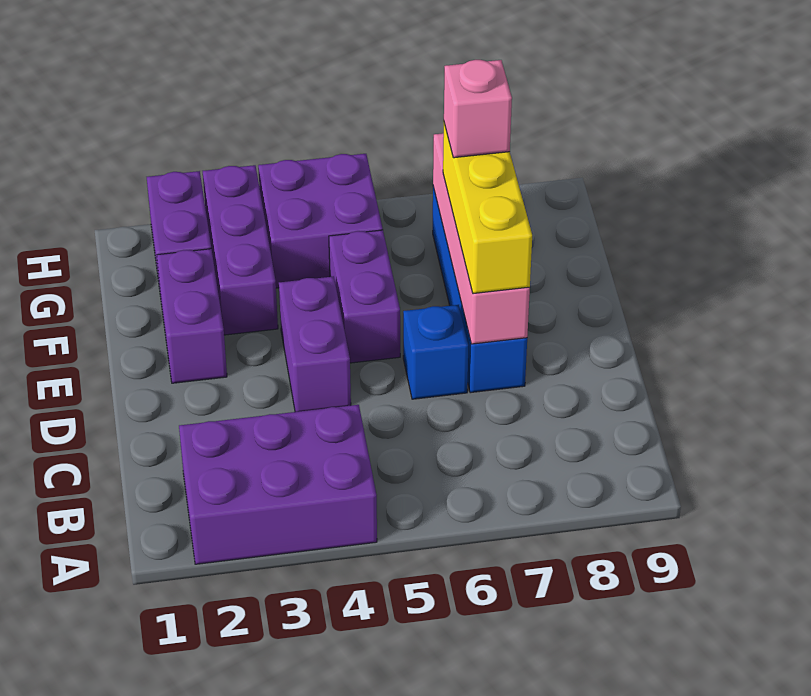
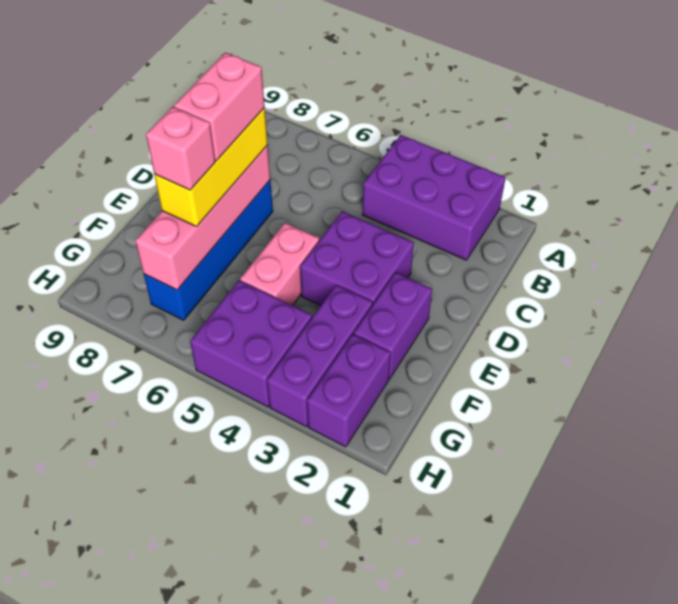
purple 1x2 brick [279,276,351,412] -> purple 2x2 brick [300,211,414,306]
blue 1x1 brick [403,305,468,399] -> none
none -> pink 1x2 brick [174,53,265,161]
purple 1x2 brick [329,230,400,363] -> pink 1x2 brick [240,223,319,305]

